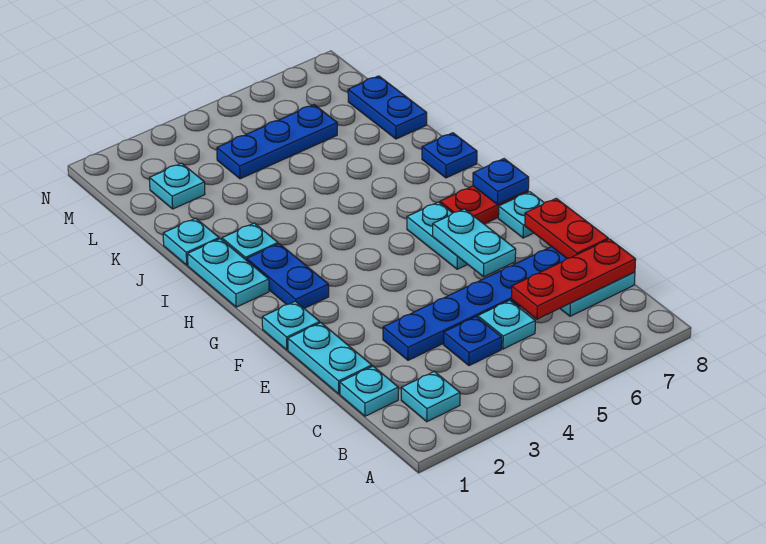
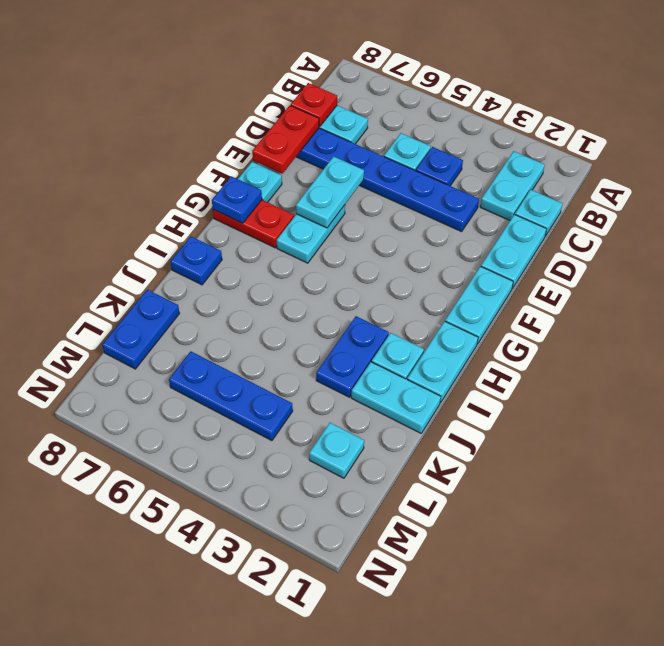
cyan 1x1 plate [401,371,460,422] -> cyan 1x2 plate [480,151,545,220]
red 1x3 plate [511,239,636,319] -> red 1x1 plate [291,83,337,127]
cyan 1x1 plate [262,301,320,350] -> cyan 1x2 plate [445,266,513,344]
blue 1x2 plate [247,244,329,308] -> blue 1x2 plate moved to [316,316,389,397]
cyan 1x1 plate [163,218,219,265] -> cyan 1x2 plate [351,362,441,433]

